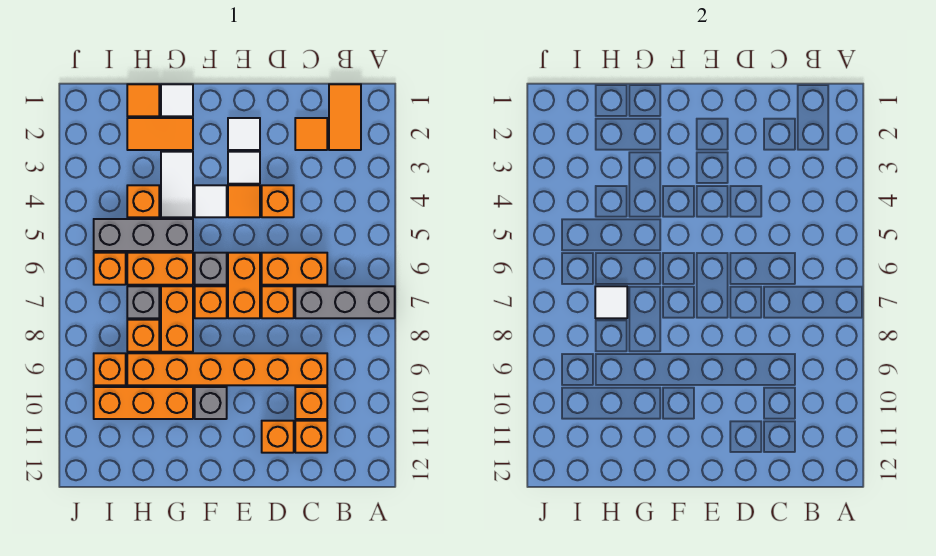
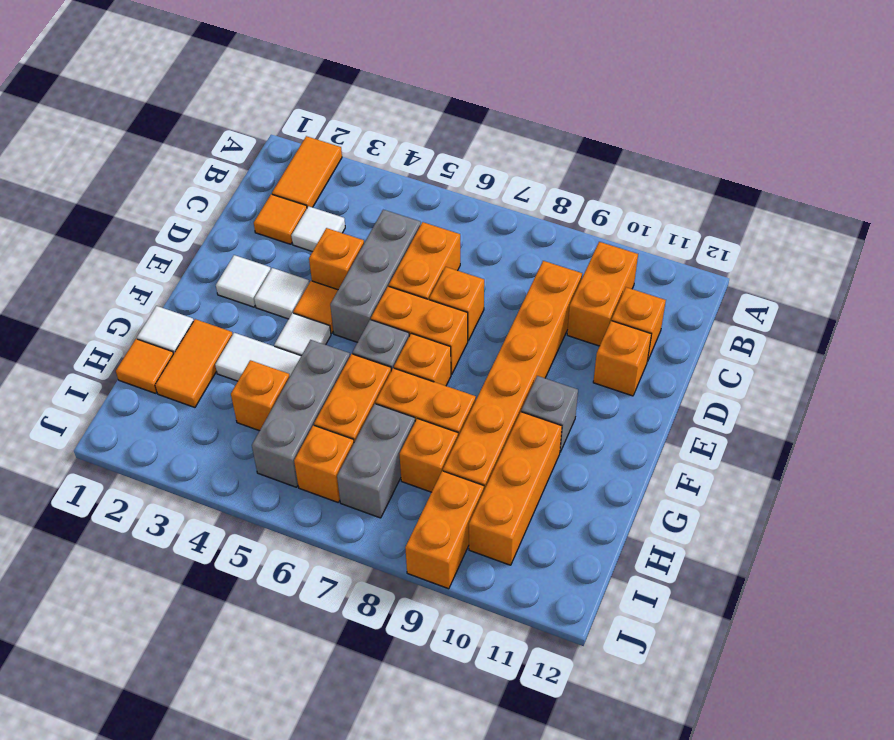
grey 1x3 brick [295,286,395,318] -> grey 1x3 brick moved to [330,210,421,342]
orange 1x2 tile [329,84,361,150] -> orange 1x2 tile turned to [272,136,342,208]
orange 1x1 brick [295,387,327,419] -> orange 1x2 brick [567,242,638,346]
grey 1x1 brick [127,286,159,318] -> grey 1x2 brick [337,404,415,518]
white 1x1 tile [595,286,627,318] -> white 1x1 tile moved to [291,206,345,252]
orange 1x1 brick [94,353,126,385] -> orange 1x2 brick [405,471,484,589]

